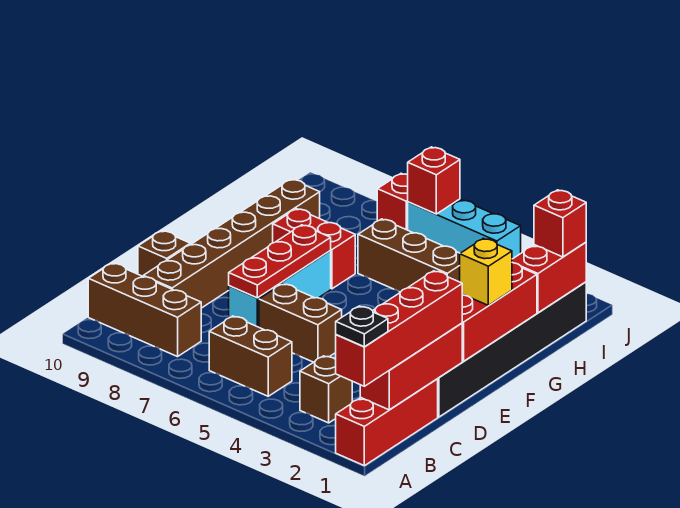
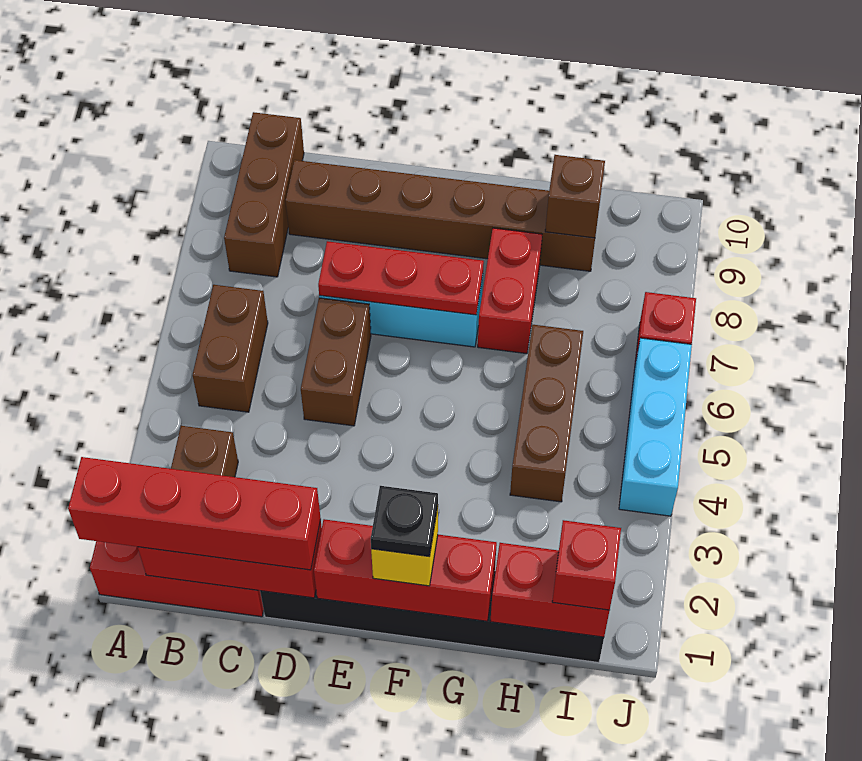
black 1x1 plate [336,306,388,347] -> black 1x1 plate moved to [371,486,438,557]
brown 1x1 brick [138,231,190,276] -> brown 1x1 brick moved to [545,155,605,238]
red 1x1 brick [408,147,460,214] -> none

